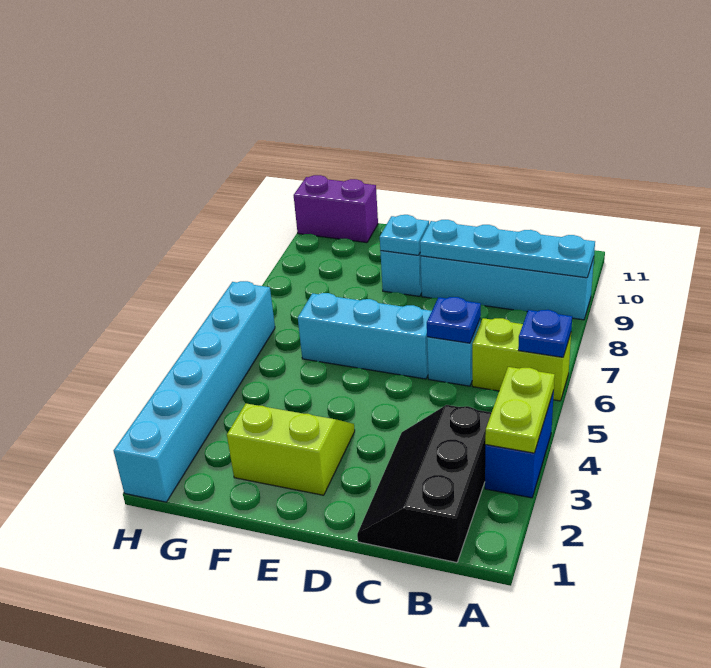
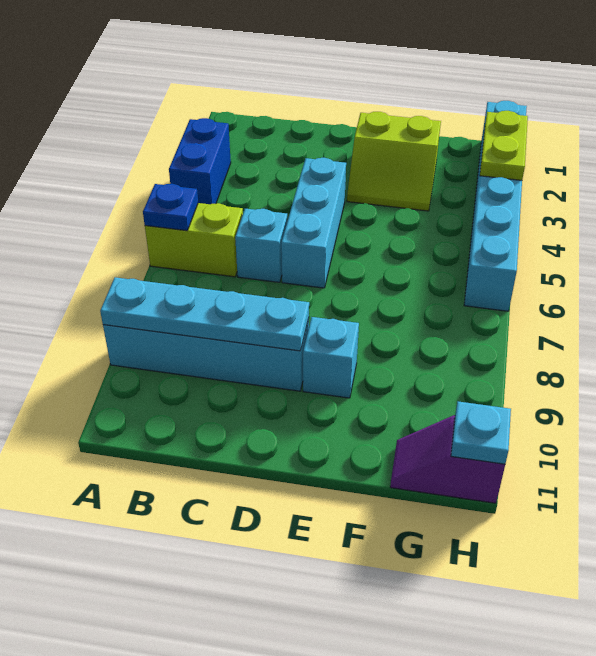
lime 1x2 plate [485,367,555,453] -> lime 1x2 plate moved to [480,111,528,180]
black 2x3 slope [357,405,491,563] -> none
blue 1x1 plate [427,297,481,343] -> none
cyan 1x3 brick [298,293,432,379] -> cyan 1x3 brick turned to [281,158,346,288]
cyan 1x1 plate [380,215,429,255] -> cyan 1x1 plate moved to [451,401,511,464]
purple 1x2 brick [294,175,378,243] -> purple 1x2 slope [390,415,505,503]

